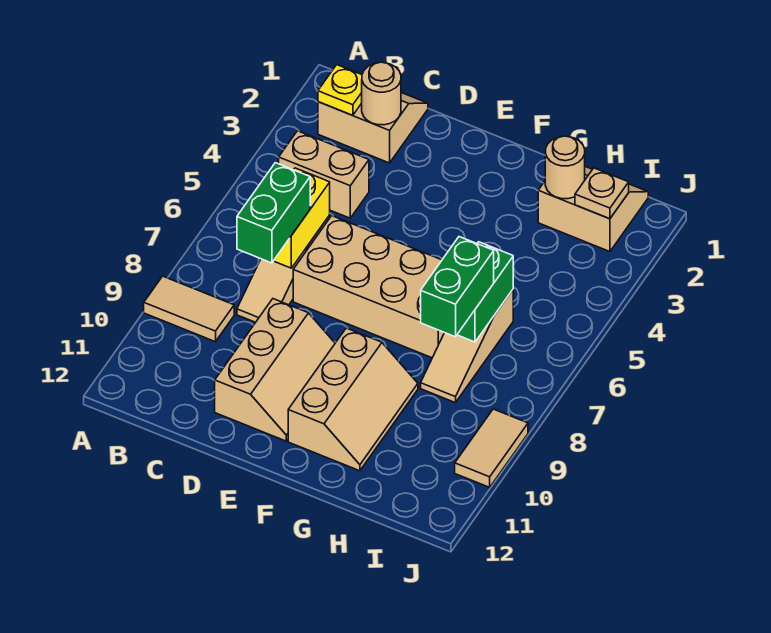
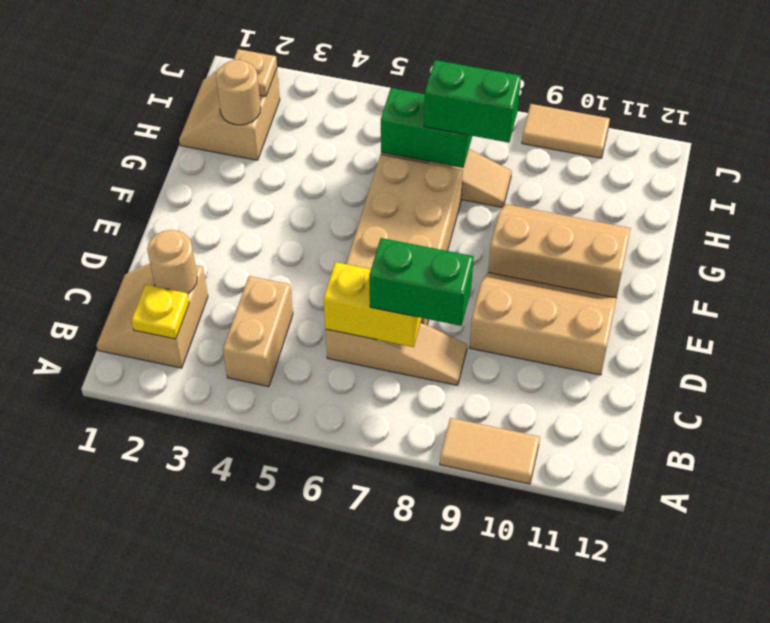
tan 1x2 tile [144,276,234,342] -> tan 1x2 tile turned to [440,418,540,484]

